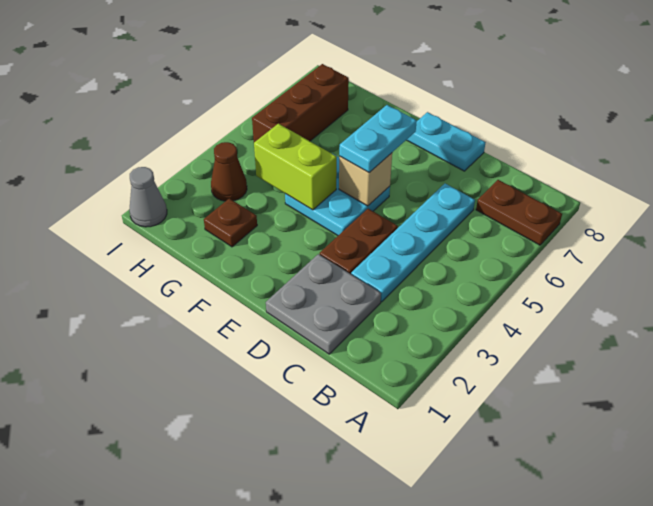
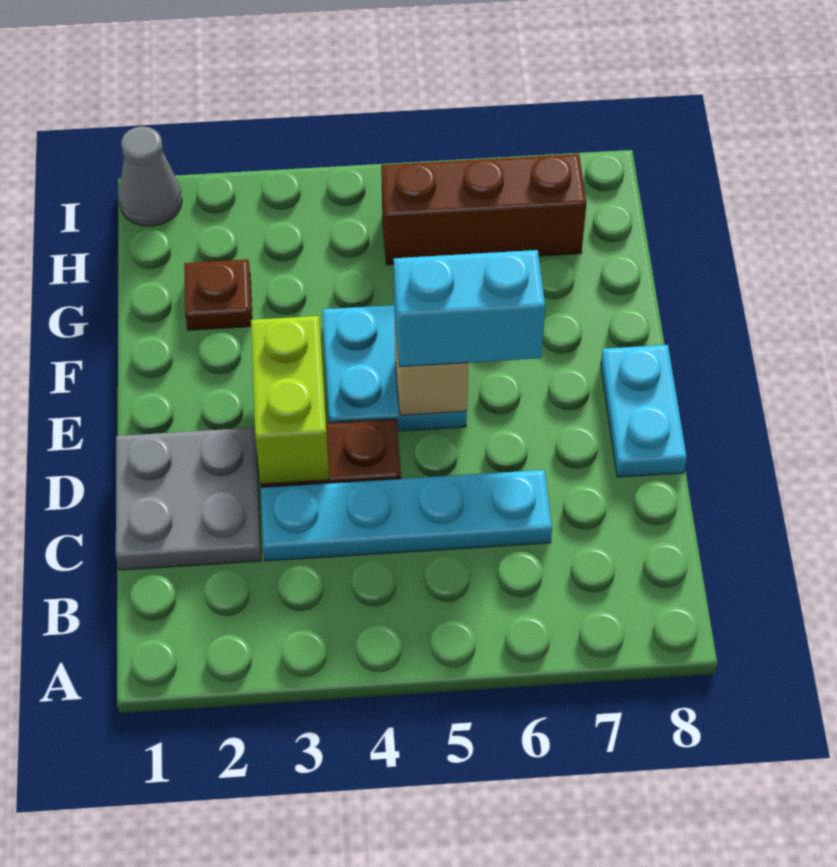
brown 1x2 plate [476,180,562,245] -> none
cyan 1x2 plate [339,105,417,173] -> cyan 1x2 brick [394,250,545,367]
lime 1x2 brick [254,124,337,210] -> lime 1x2 brick moved to [251,316,329,484]
brown 1x1 cone [211,142,247,201] -> none

